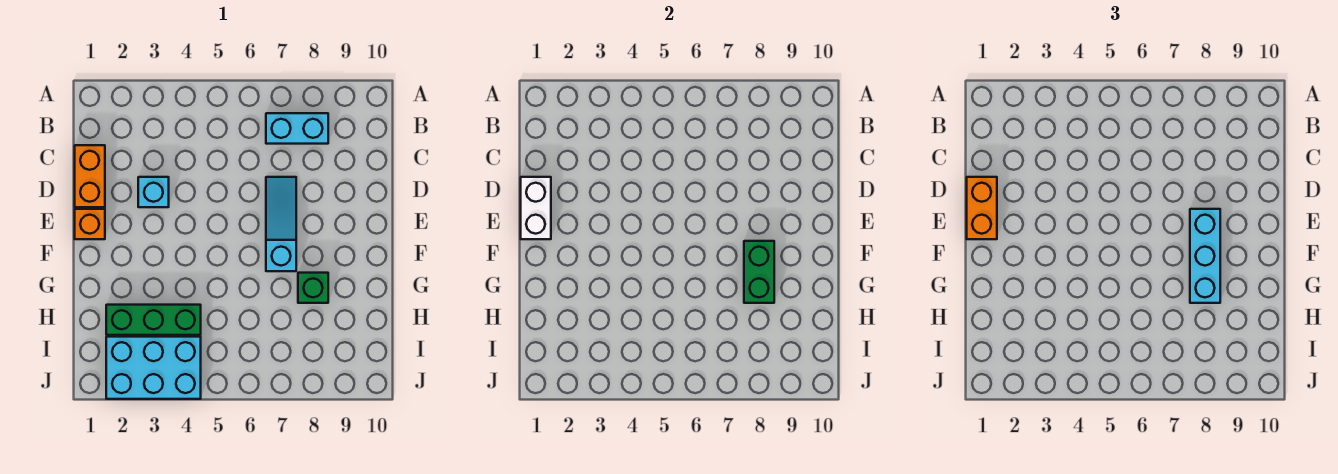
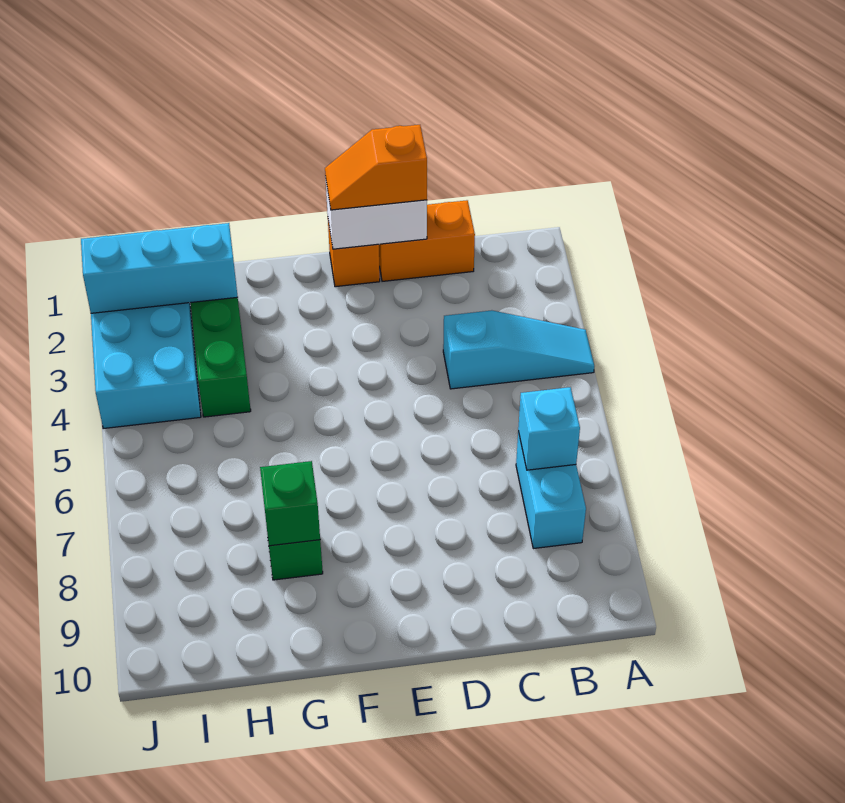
orange 1x2 brick [967,177,997,239] -> orange 1x2 slope [325,125,427,210]
cyan 1x1 brick [138,177,169,207] -> cyan 1x1 brick moved to [518,387,580,470]
cyan 1x3 slope [266,177,296,271] -> cyan 1x3 slope moved to [443,310,594,389]
cyan 1x3 brick [1190,209,1220,303] -> cyan 1x3 brick moved to [81,223,238,313]
green 1x2 brick [744,241,774,303] -> green 1x1 brick [260,461,320,546]

